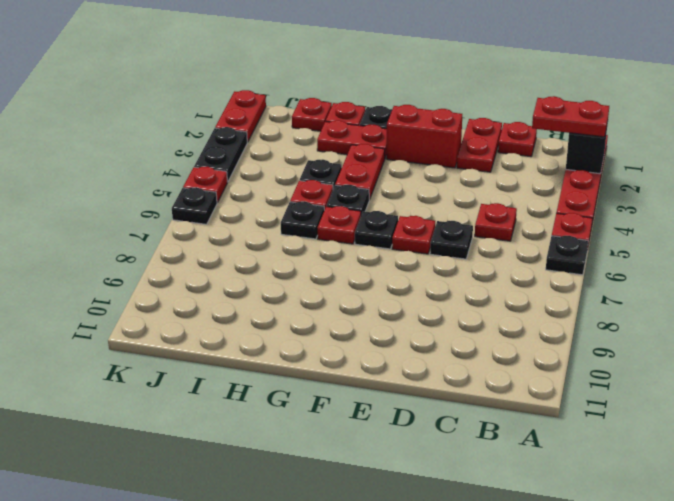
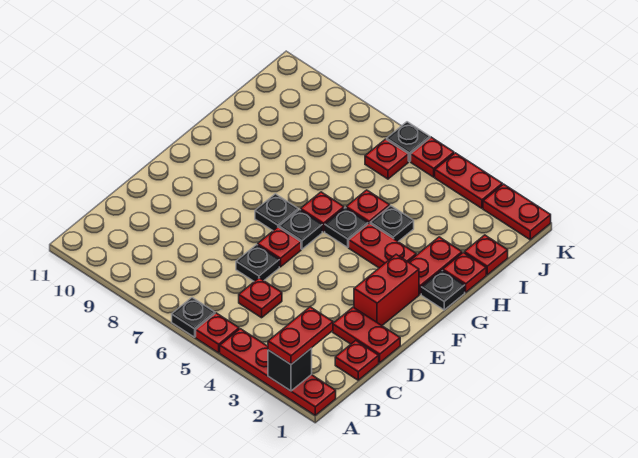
black 1x1 plate [281,201,324,239] -> black 1x1 plate moved to [255,194,298,231]
none -> red 1x1 plate [365,139,408,179]
black 1x2 plate [194,127,247,182] -> red 1x2 plate [435,153,502,208]

